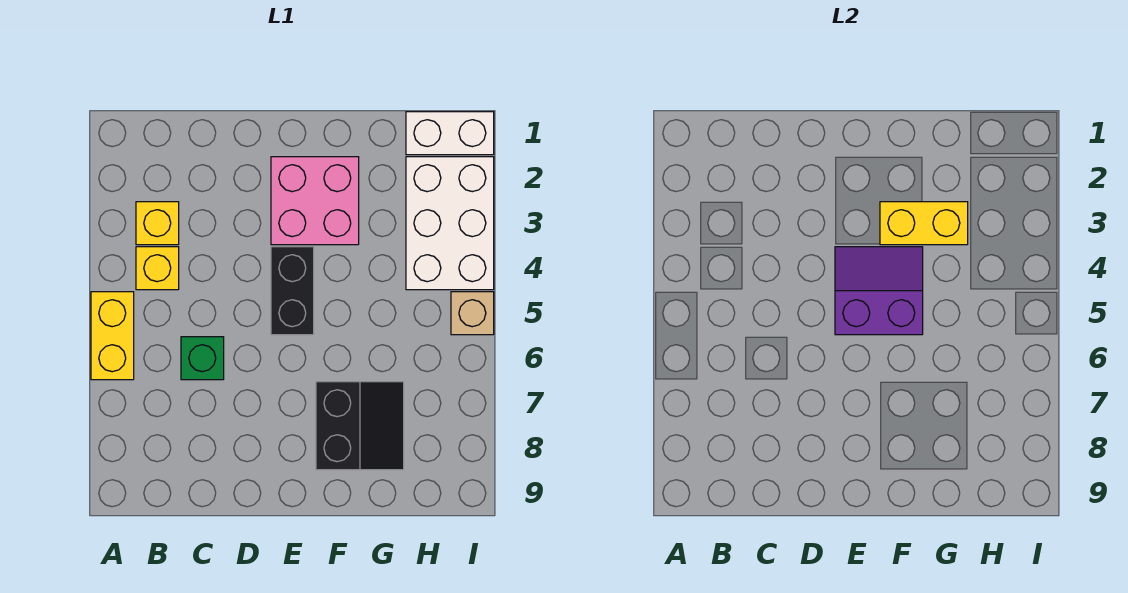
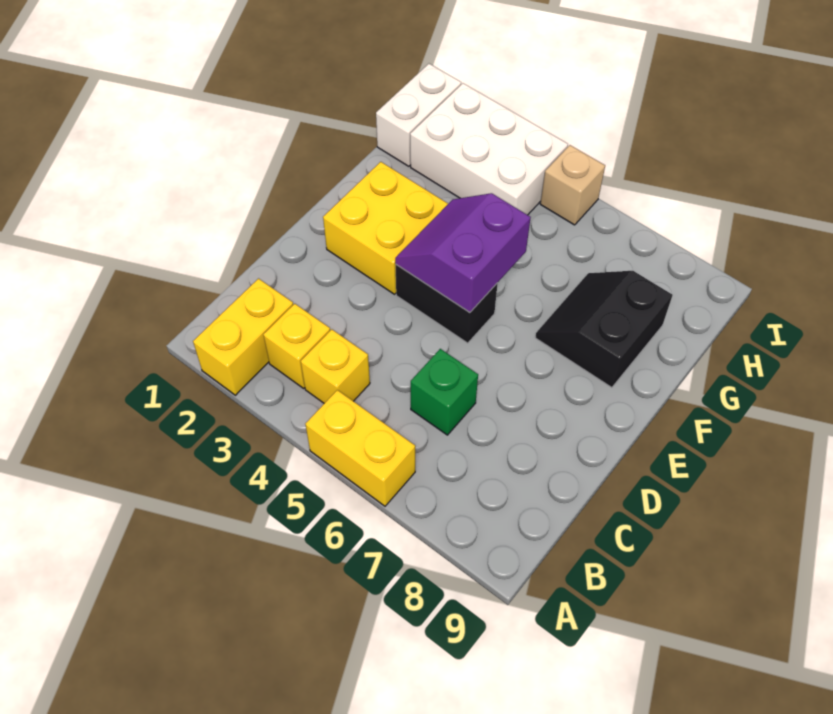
pink 2x2 brick [271,157,359,245] -> yellow 2x2 brick [323,162,448,294]
yellow 1x2 brick [880,202,968,245] -> yellow 1x2 brick moved to [193,279,293,395]
black 2x2 slope [316,382,404,470] -> black 2x2 slope turned to [535,271,672,388]

